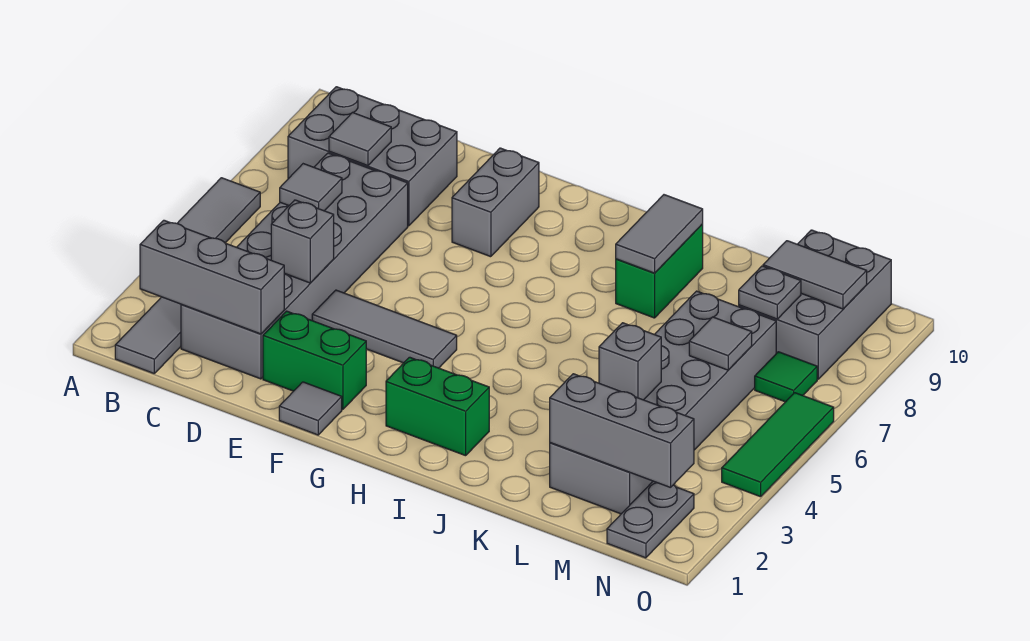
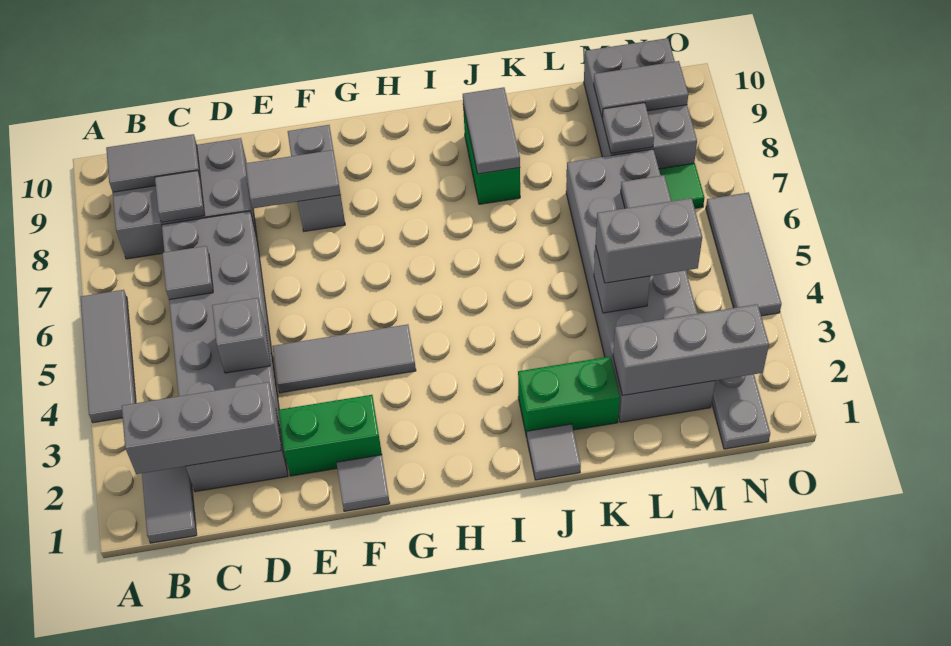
none -> grey 1x2 tile [106,134,200,192]
none -> grey 1x2 tile [246,150,341,208]
green 1x2 brick [386,357,489,456] -> green 1x2 brick moved to [518,357,620,437]
none -> grey 1x1 tile [527,424,581,480]
none -> grey 1x2 brick [596,198,702,283]
green 1x3 tile [722,393,834,497] -> grey 1x3 tile [706,192,782,316]

